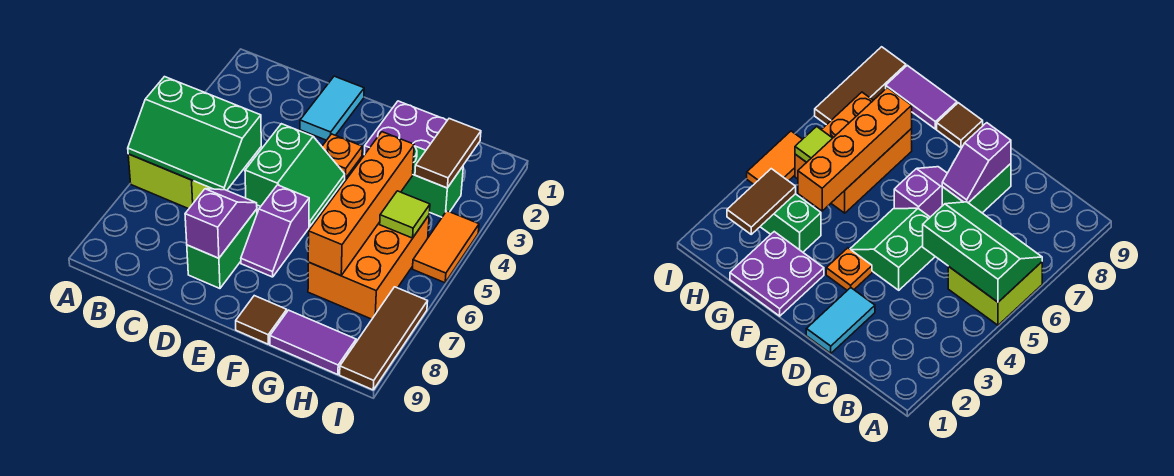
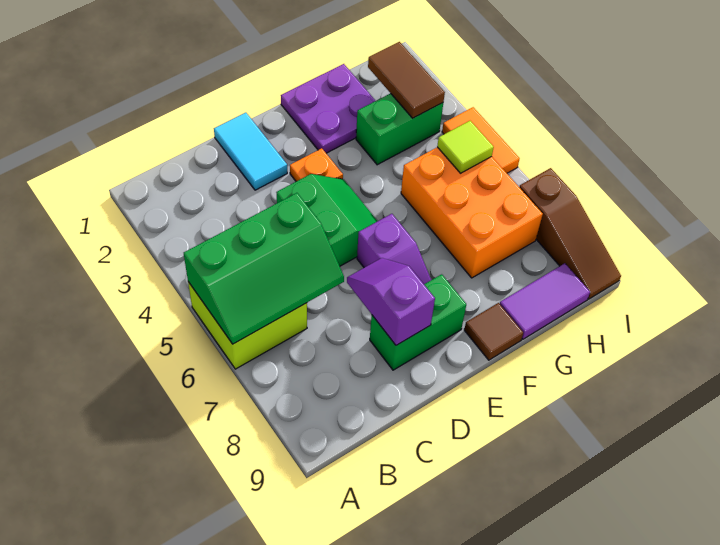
green 1x2 brick [187,209,257,288] -> green 1x2 brick turned to [370,274,466,370]
orange 1x4 brick [308,132,414,276] -> none
brown 1x3 tile [340,287,428,390] -> brown 1x3 slope [519,168,621,299]

